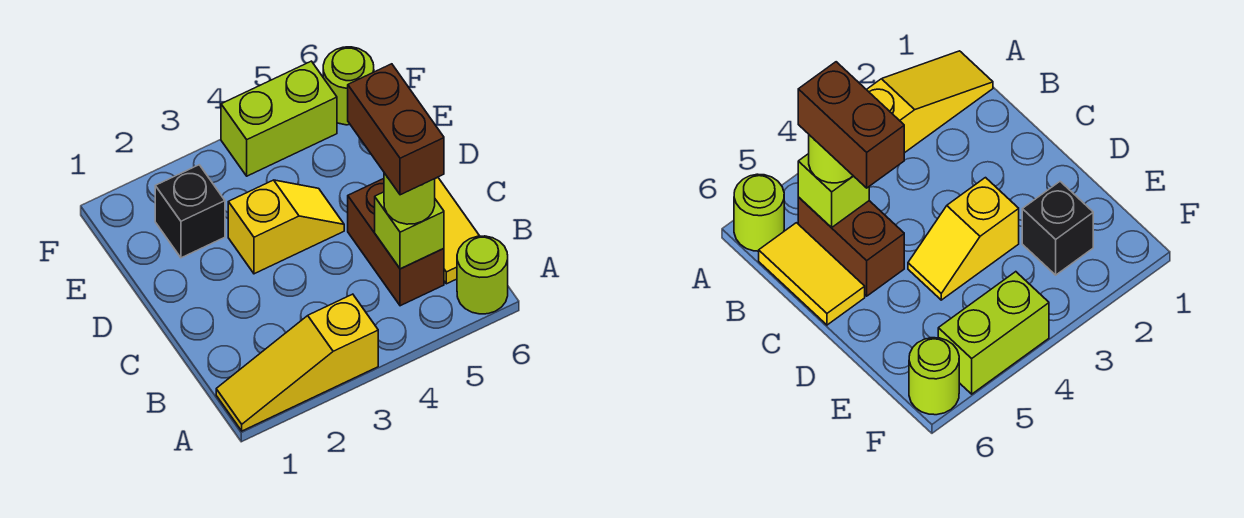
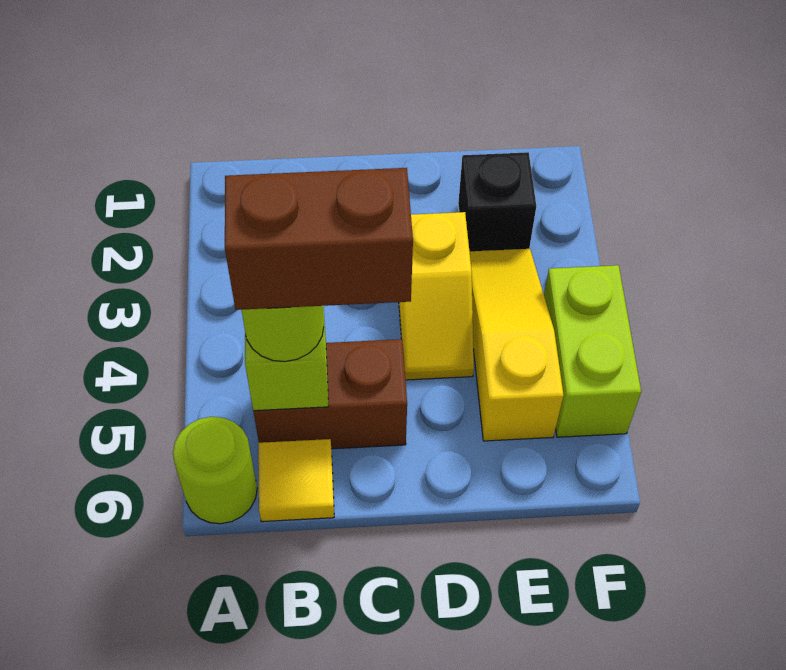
yellow 1x3 slope [216,294,378,431] -> yellow 1x3 slope moved to [470,249,564,441]
yellow 1x2 tile [435,178,479,284] -> yellow 1x1 tile [258,439,334,522]
lime 1x1 round brick [323,47,374,125] -> none

